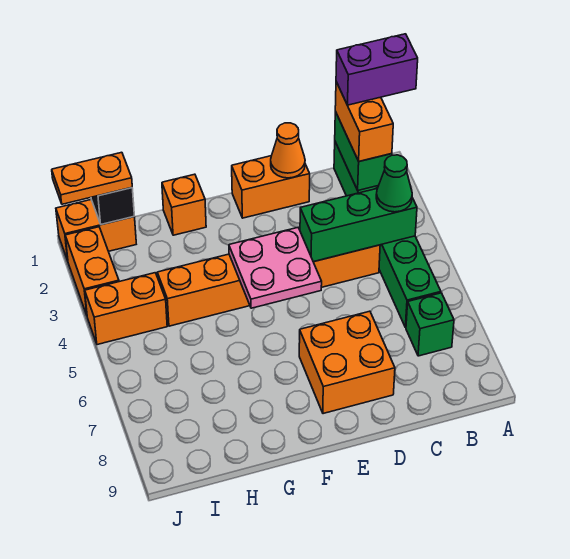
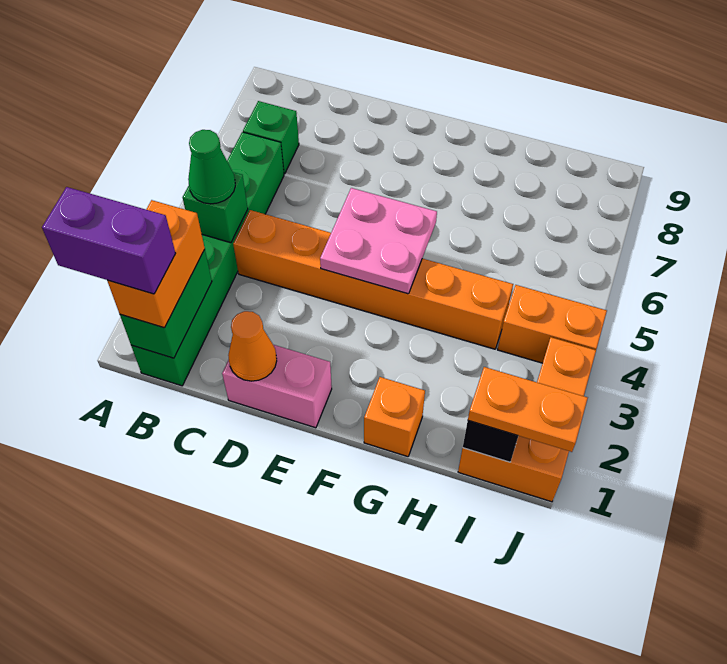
green 1x3 brick [300,189,417,262] -> green 1x1 brick [183,172,248,243]
orange 1x2 brick [232,156,310,218] -> pink 1x2 brick [222,345,332,428]
orange 2x2 brick [299,311,395,414] -> none

